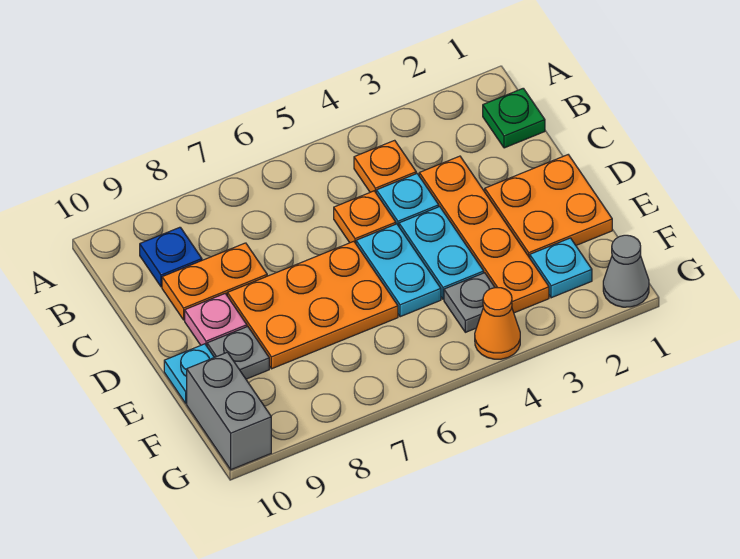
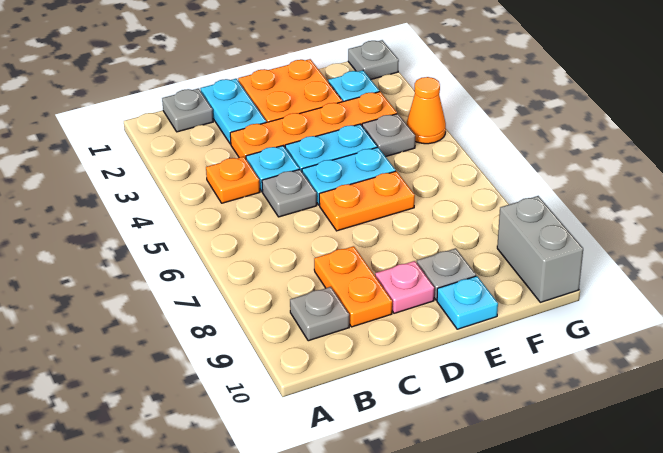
green 1x1 plate [483,88,545,148] -> grey 1x1 plate [162,89,213,132]
blue 1x1 plate [140,227,202,287] -> grey 1x1 plate [290,287,349,341]
none -> cyan 1x2 plate [201,79,266,144]
orange 1x1 plate [334,191,396,243] -> grey 1x1 plate [262,169,317,217]
orange 2x3 plate [227,241,398,369] -> orange 1x2 plate [319,171,415,231]
grey 1x2 brick [187,352,271,470] -> grey 1x2 brick turned to [497,196,583,302]
grey 1x1 cone [603,235,649,307] -> grey 1x1 plate [348,40,399,79]

